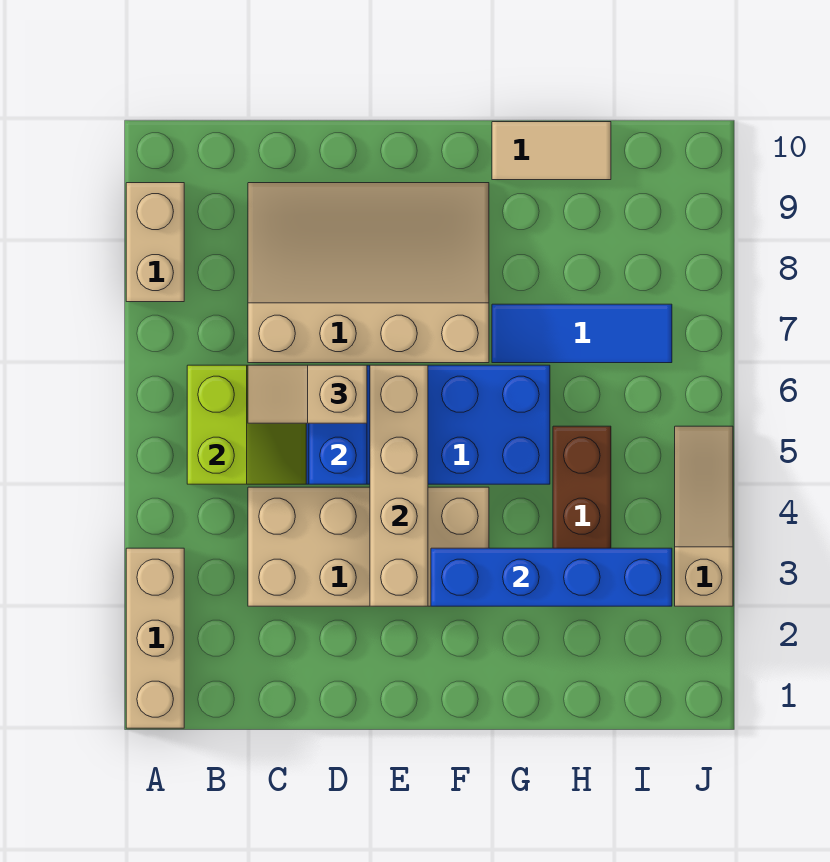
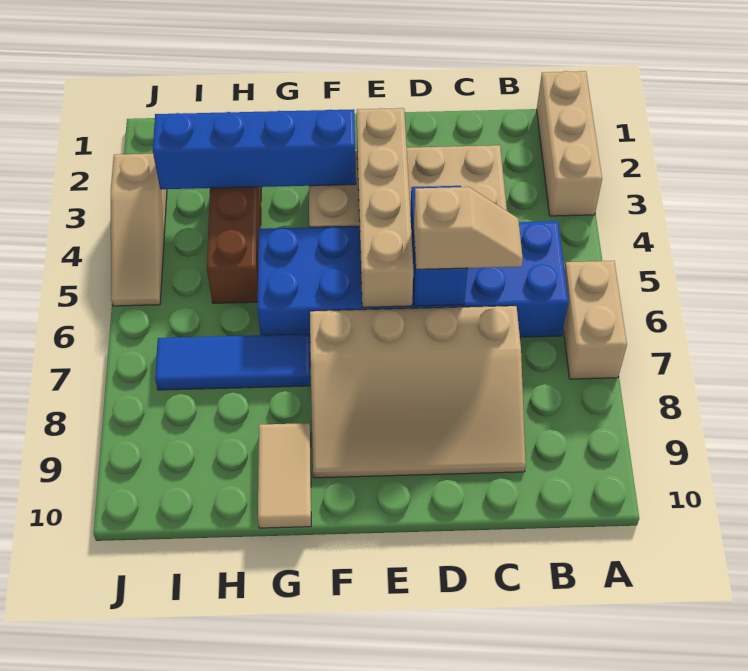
tan 1x2 brick [126,183,184,302] -> tan 1x2 brick moved to [563,261,627,379]
lime 2x2 slope [187,365,306,484] -> none
tan 1x2 tile [492,122,611,180] -> tan 1x2 tile turned to [258,423,311,528]

